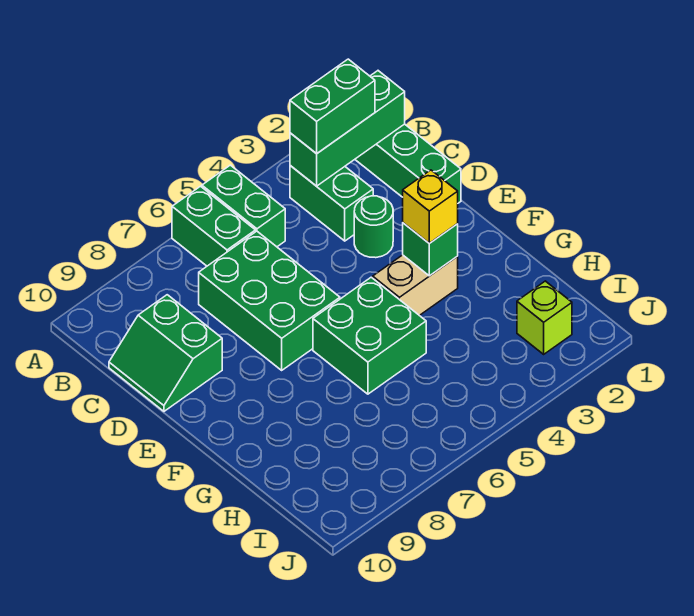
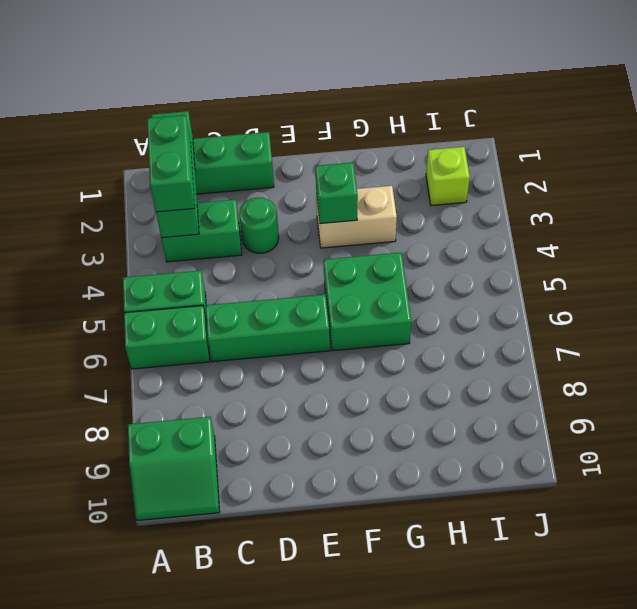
green 2x3 brick [199,231,340,370] -> green 1x3 brick [206,294,330,362]
green 2x2 slope [109,295,222,411] -> green 2x2 slope moved to [128,417,220,521]
tan 1x2 brick [373,255,458,316] -> tan 1x2 brick turned to [316,186,397,248]
yellow 1x1 brick [403,170,458,243] -> none

